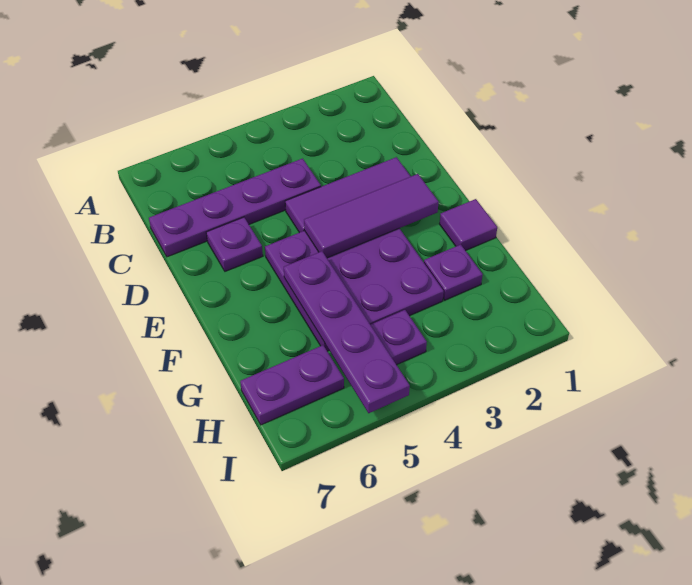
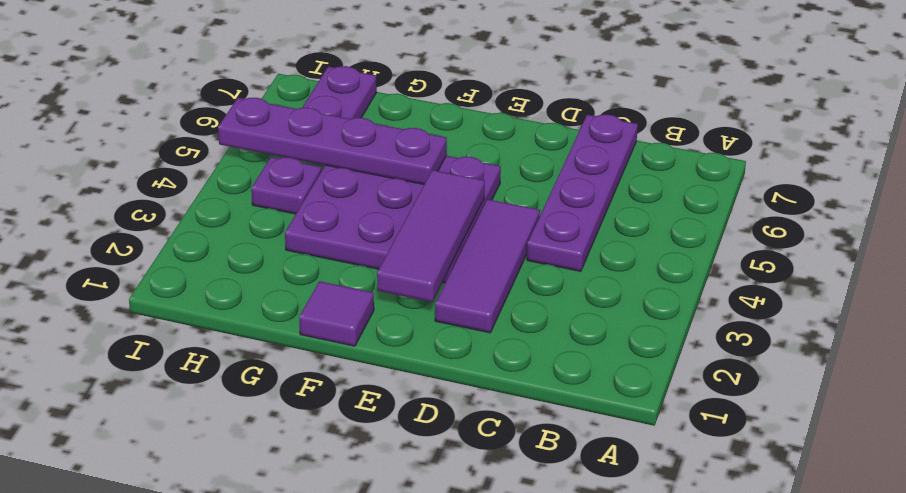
purple 1x1 plate [206,217,263,271] -> none
purple 1x1 plate [424,245,483,300] -> none

